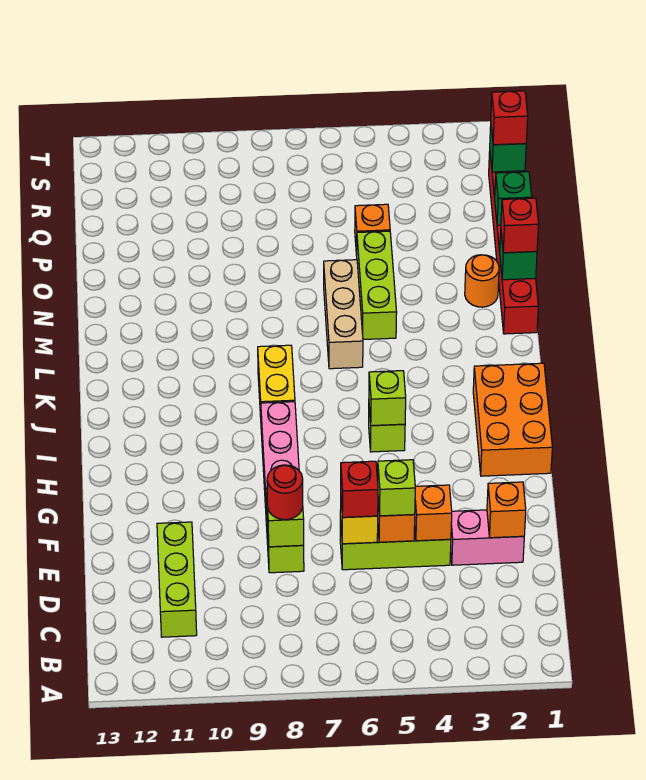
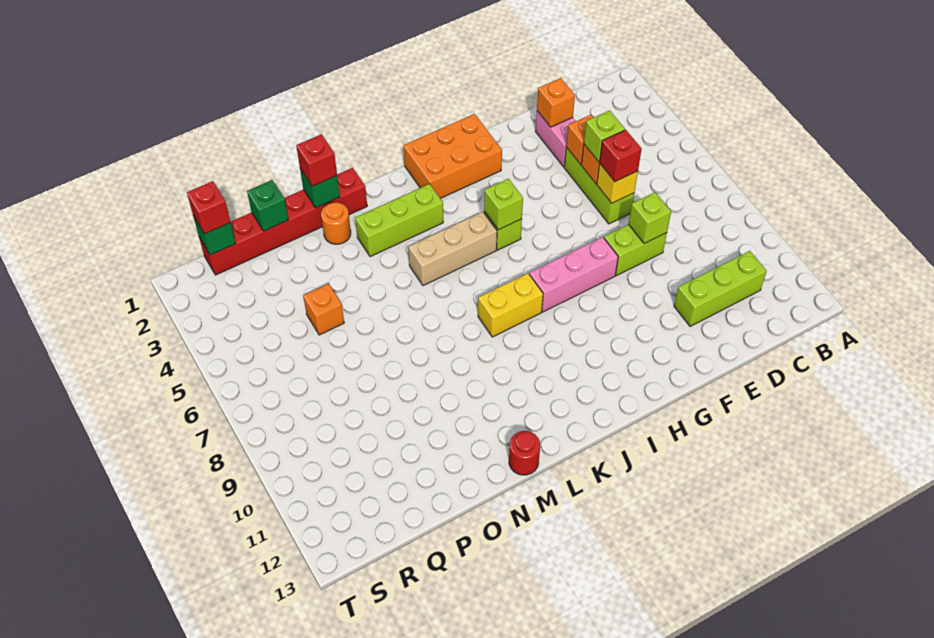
red 1x1 round brick [267,465,303,520] -> red 1x1 round brick moved to [509,431,540,475]
tan 1x3 brick [324,260,363,369] -> tan 1x3 brick moved to [408,212,497,286]
lime 1x3 brick [357,231,397,340] -> lime 1x3 brick moved to [355,184,443,257]

